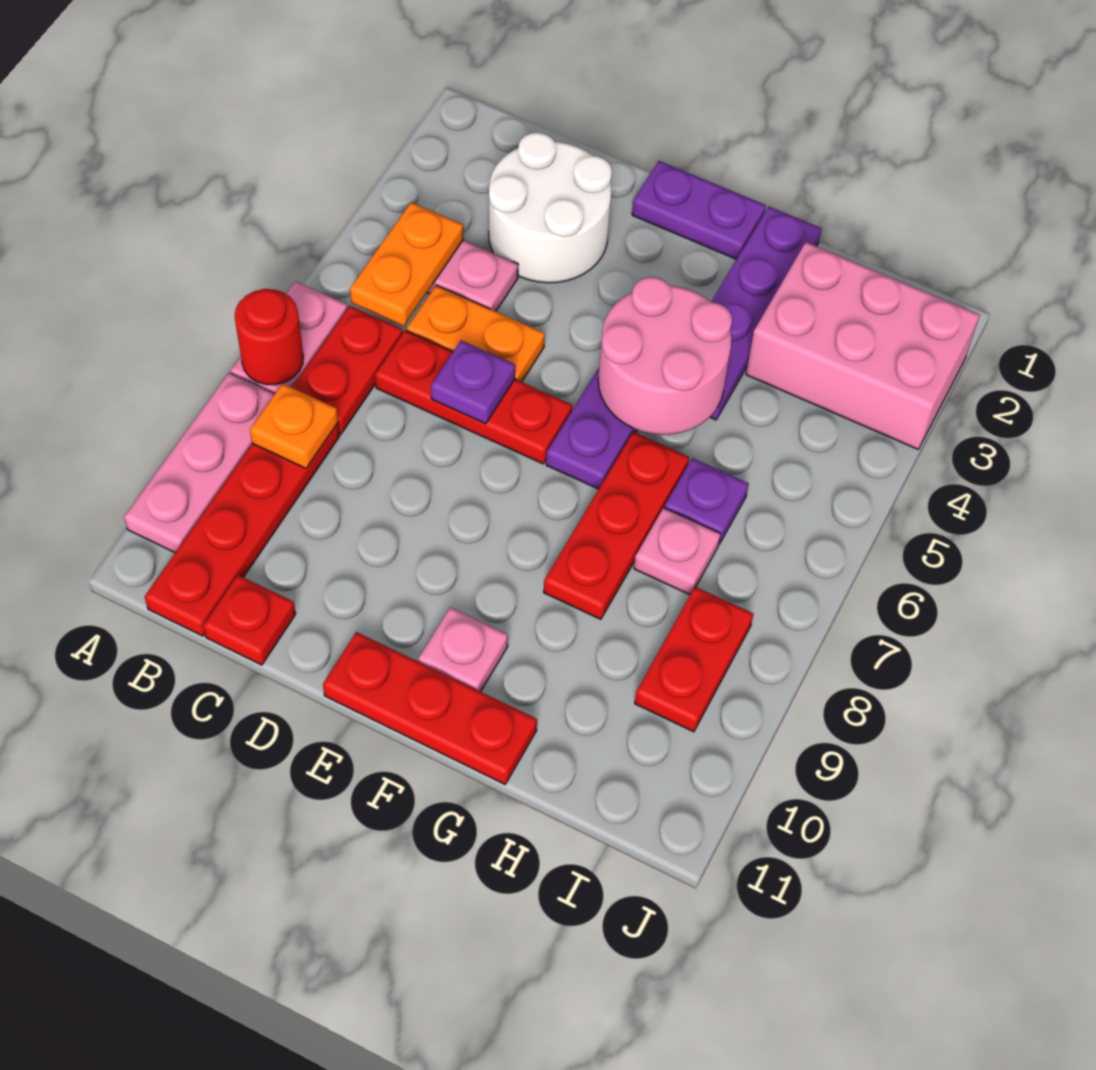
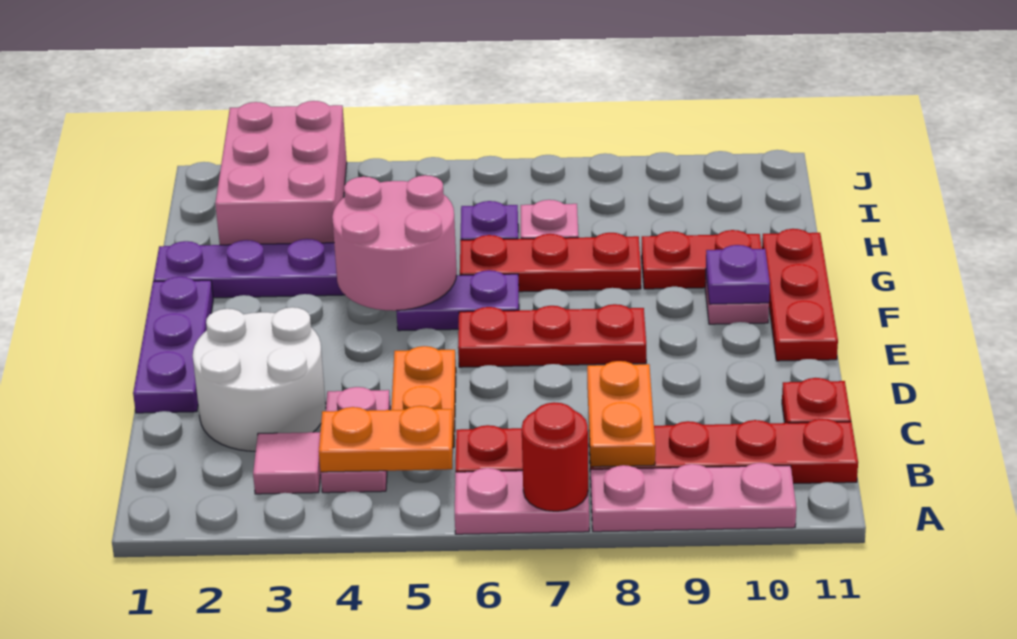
none -> pink 1x1 tile [253,432,321,494]
orange 1x1 plate [250,384,338,468] -> orange 1x2 plate [587,361,655,467]
red 1x3 plate [375,330,572,464] -> red 1x3 plate turned to [458,304,646,367]
purple 1x1 plate [431,340,515,424] -> purple 1x1 plate moved to [706,245,770,304]
purple 1x2 plate [632,161,766,259] -> purple 1x3 plate [133,277,213,413]
red 1x2 plate [635,587,753,732] -> red 1x2 plate moved to [642,230,762,289]

